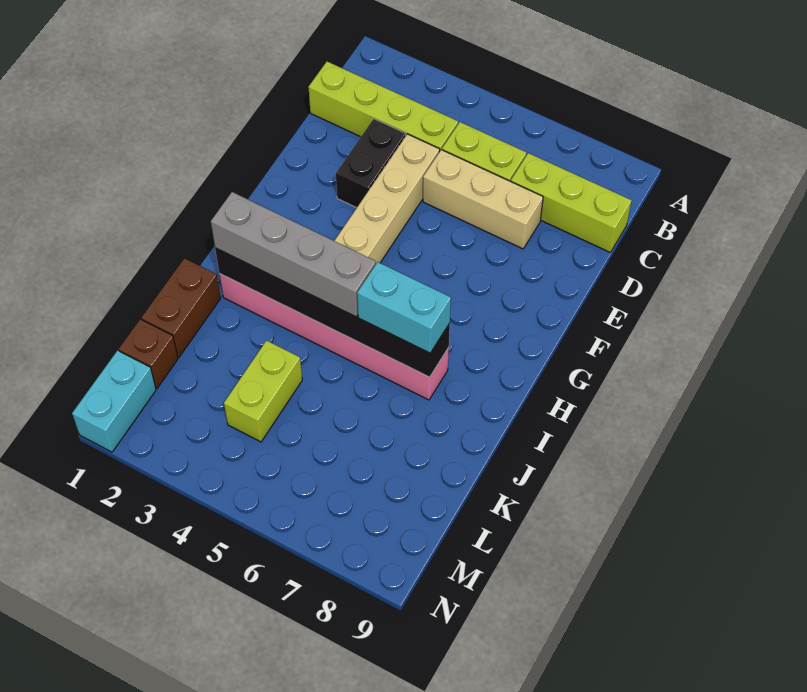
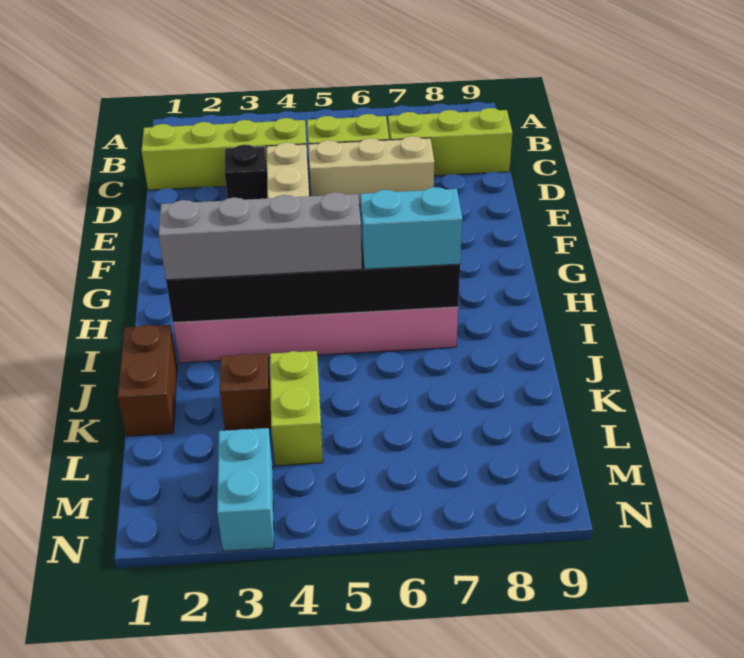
black 1x2 brick [336,119,406,208] -> black 1x1 brick [225,145,268,200]
brown 1x1 brick [119,319,178,388] -> brown 1x1 brick moved to [220,354,271,430]
cyan 1x2 brick [72,351,156,452] -> cyan 1x2 brick moved to [217,428,274,551]

